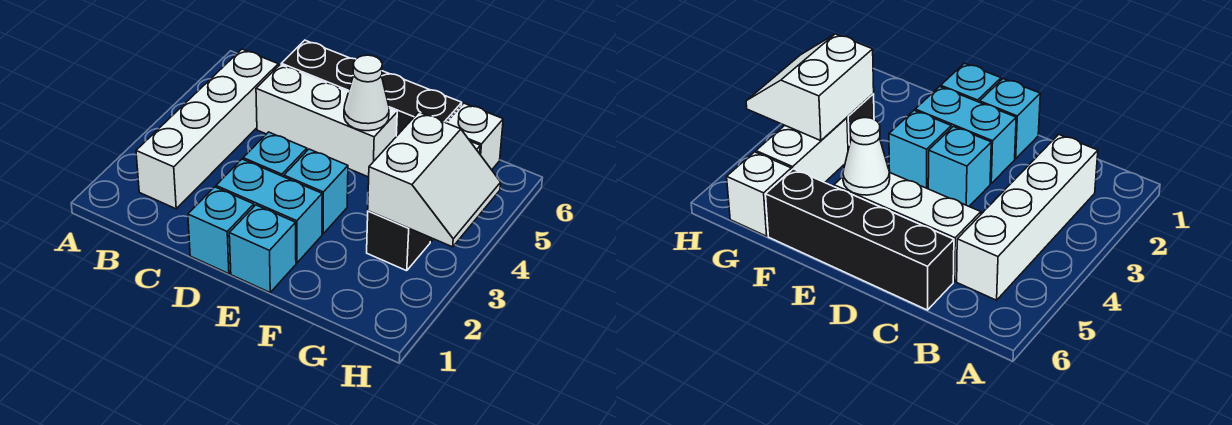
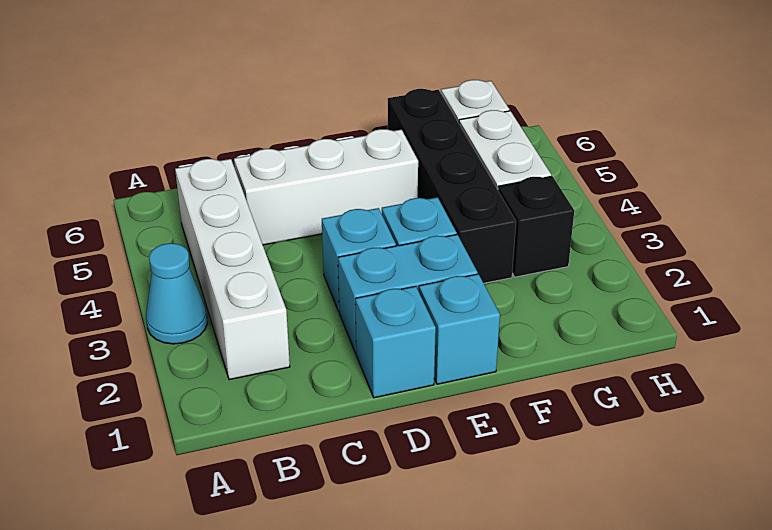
none -> cyan 1x1 cone [146,243,207,344]
black 1x4 brick [281,40,462,136] -> black 1x4 brick turned to [388,89,516,283]
white 1x1 cone [344,55,389,131] -> none
white 2x2 slope [368,112,501,247] -> none

